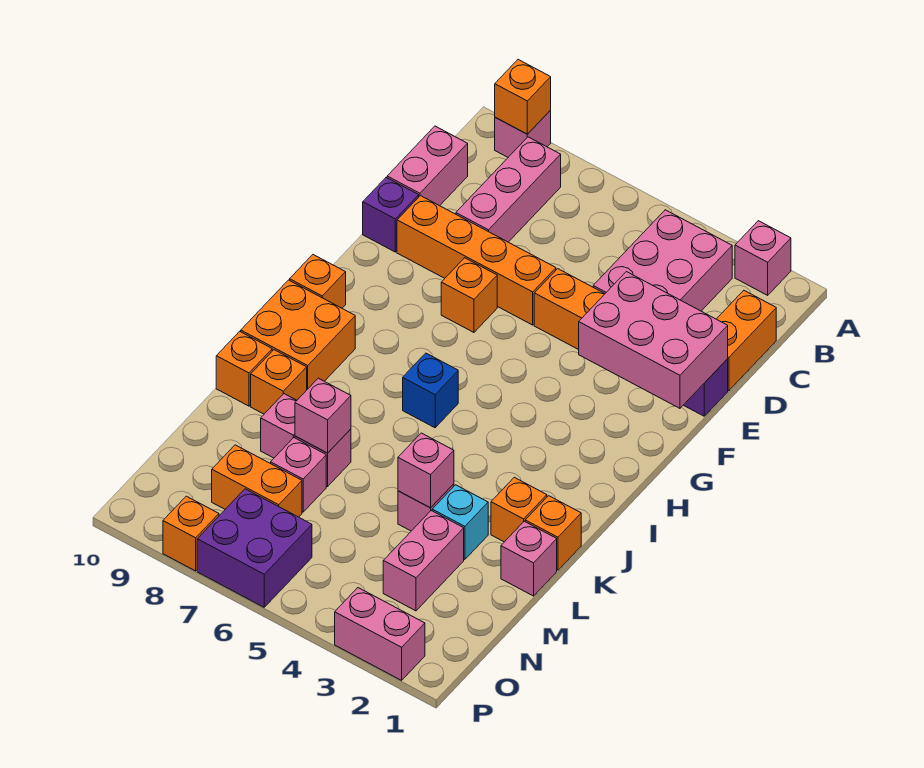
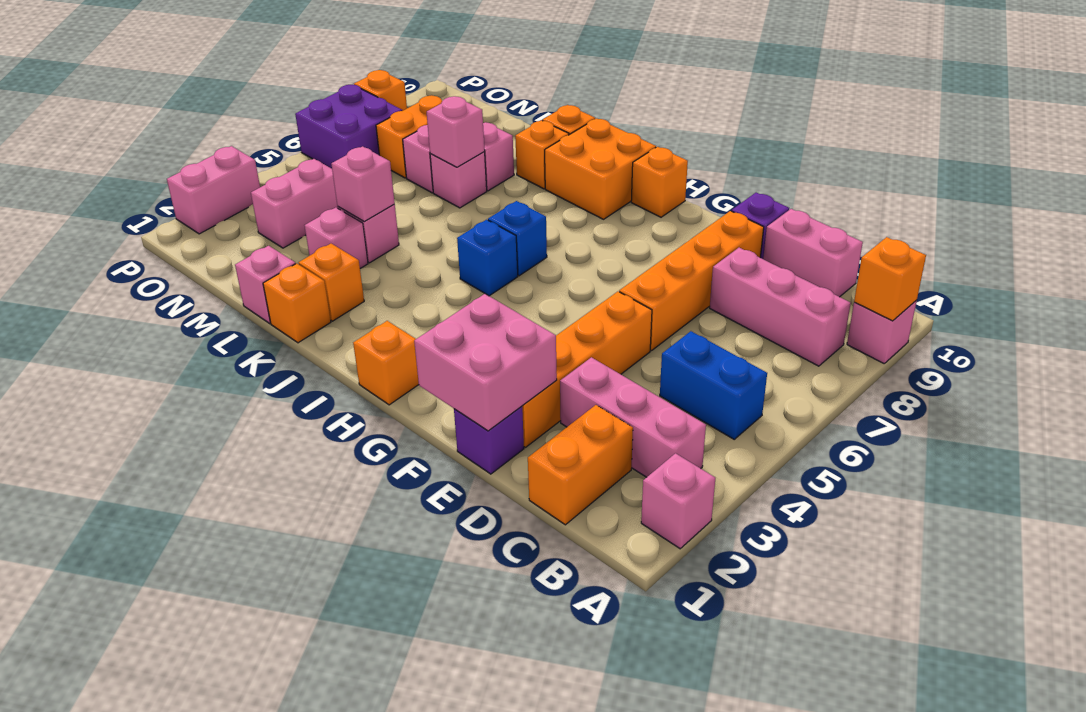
pink 2x3 brick [593,210,732,311] -> pink 1x3 brick [560,357,706,477]
none -> blue 1x2 brick [660,331,767,439]
orange 1x2 brick [717,291,776,391] -> orange 1x2 brick turned to [528,405,633,525]
pink 2x3 brick [579,272,728,408] -> pink 2x2 brick [414,294,557,431]
orange 1x1 brick [441,258,497,332] -> orange 1x1 brick moved to [353,321,419,405]
none -> blue 1x1 brick [457,220,518,296]
cyan 1x1 brick [432,485,488,559] -> pink 1x1 brick [304,207,368,268]
pink 1x2 brick [383,511,464,611] -> pink 1x2 brick turned to [251,159,338,248]

